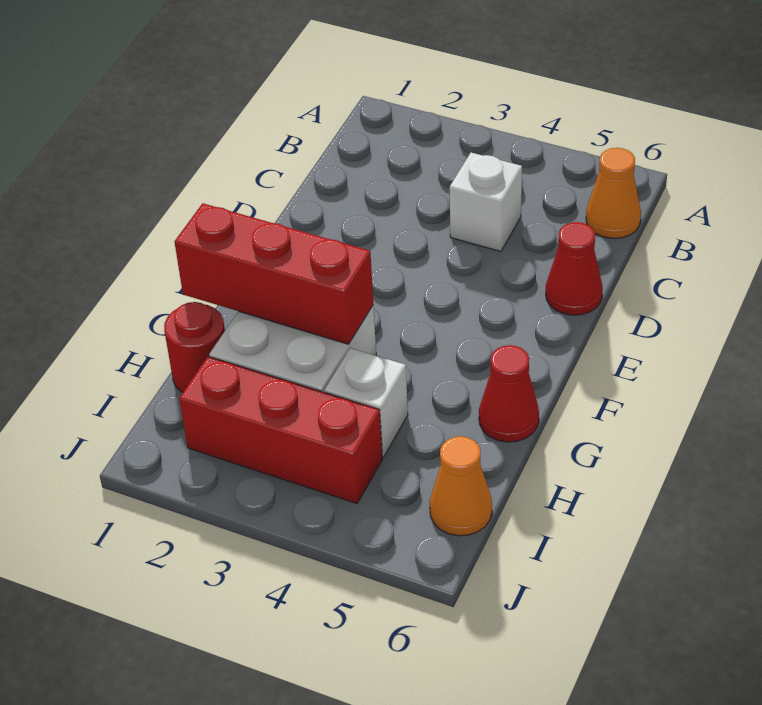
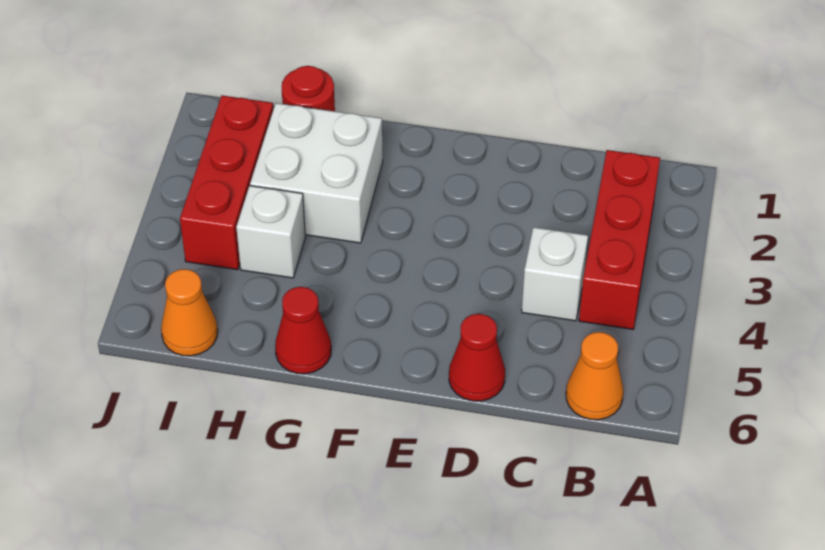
red 1x3 brick [174,203,373,344] -> red 1x3 brick moved to [579,150,660,329]

